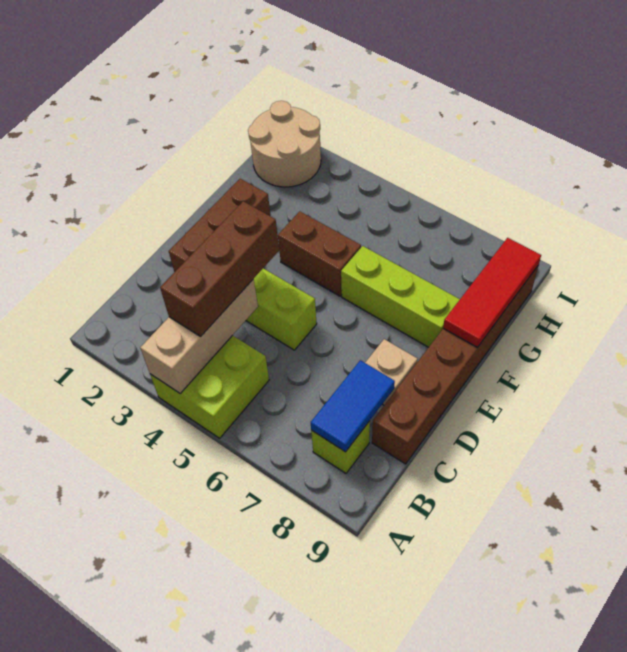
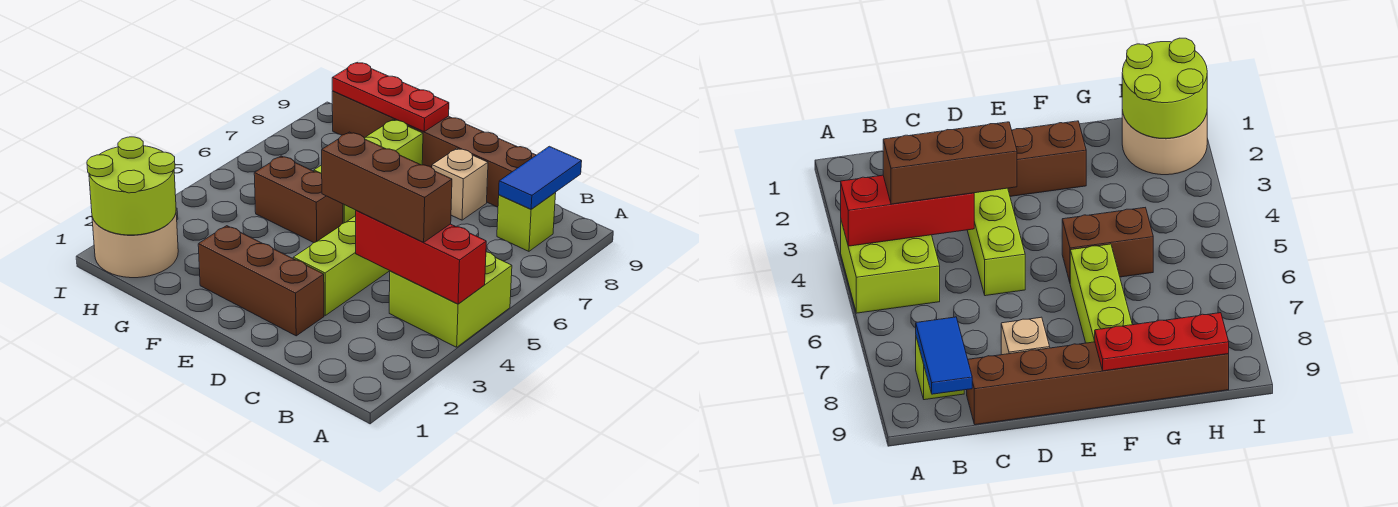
tan 1x3 brick [140,279,258,394] -> red 1x3 brick [356,211,486,304]
blue 1x2 tile [311,360,395,452] -> blue 1x2 tile turned to [499,146,582,209]
brown 1x2 brick [278,211,361,296] -> brown 1x2 brick turned to [254,156,343,243]
red 1x3 tile [443,238,541,347] -> red 1x3 plate [332,63,449,132]
none -> lime 2x2 round brick [87,137,176,235]

